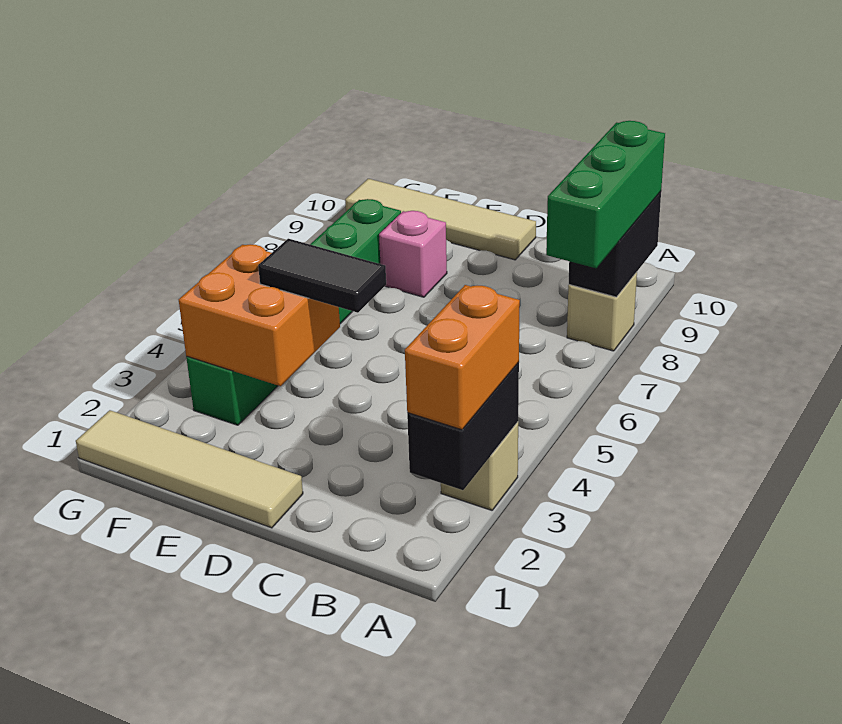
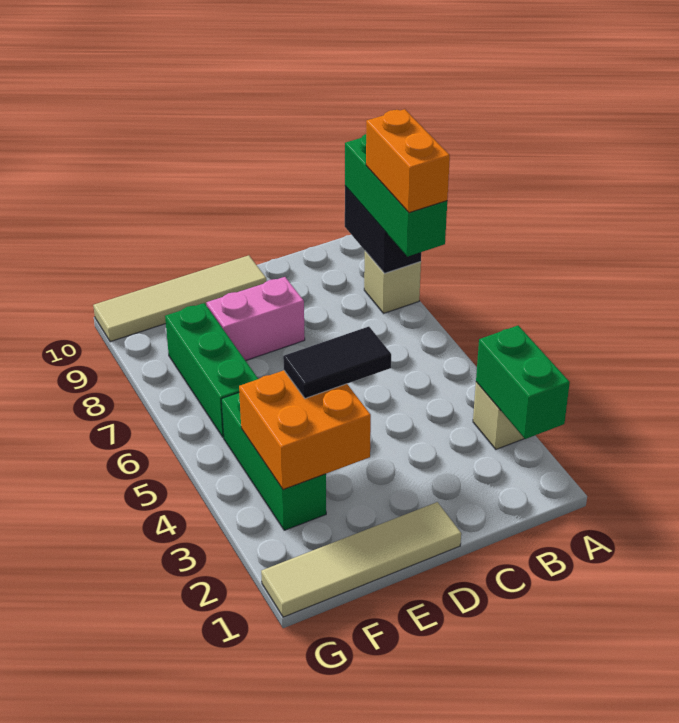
black 1x2 brick [407,362,519,490] -> green 1x2 brick [476,326,570,439]
orange 1x2 brick [405,285,520,430] -> orange 1x2 brick moved to [366,109,450,213]
pink 1x1 brick [379,211,447,297] -> pink 1x2 brick [207,277,305,361]

